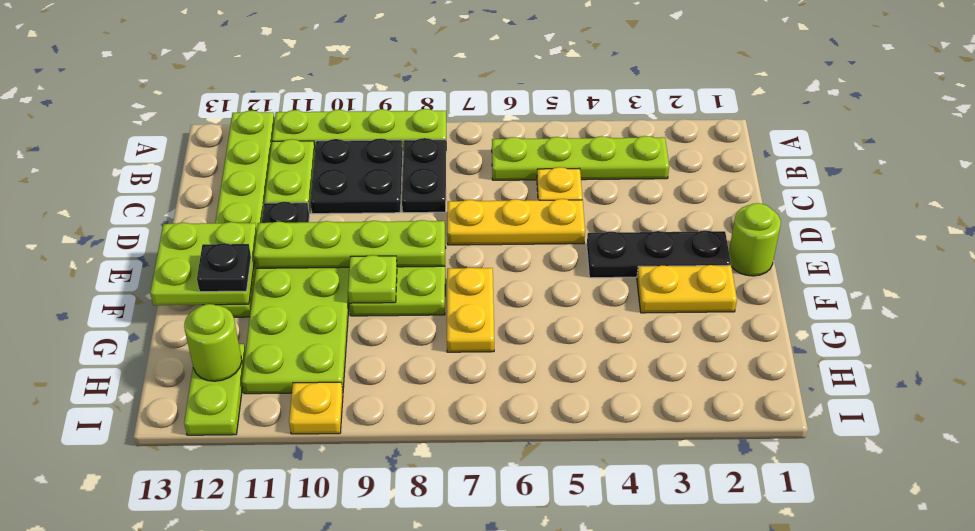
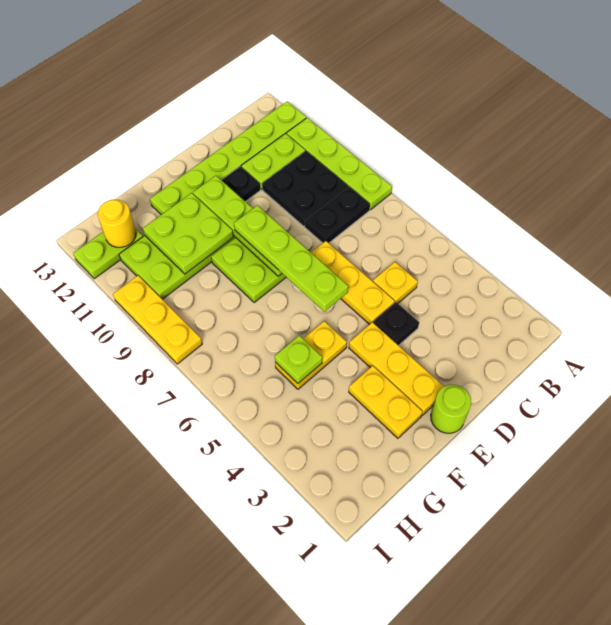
lime 1x4 plate [492,136,669,180] -> lime 1x4 plate moved to [234,205,348,312]
black 1x3 plate [587,231,731,278] -> yellow 1x3 plate [349,322,444,415]
lime 2x2 plate [150,222,257,305] -> lime 2x2 plate moved to [143,193,233,274]
yellow 1x2 plate [447,268,494,352] -> yellow 1x2 plate moved to [275,321,347,389]
lime 1x1 plate [348,255,397,303] -> lime 1x1 plate moved to [275,335,322,383]
black 1x1 plate [197,243,251,292] -> black 1x1 plate moved to [373,302,419,345]
lime 1x1 round brick [184,304,242,381] -> yellow 1x1 round brick [98,199,136,247]
yellow 1x1 plate [289,382,343,434] -> yellow 1x3 plate [113,276,202,364]

